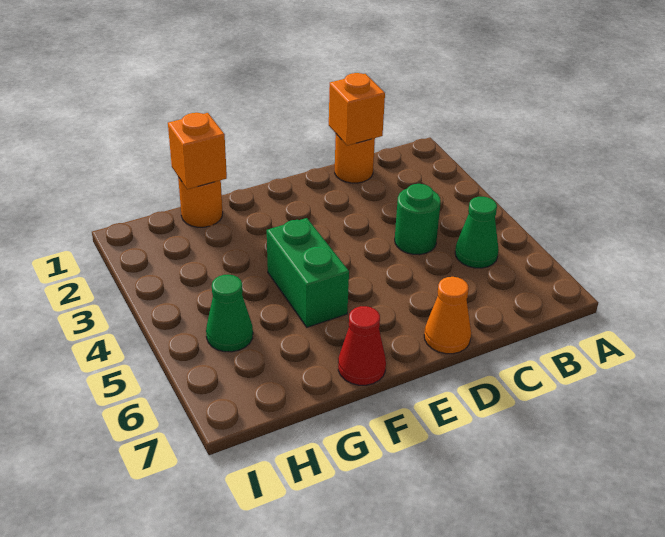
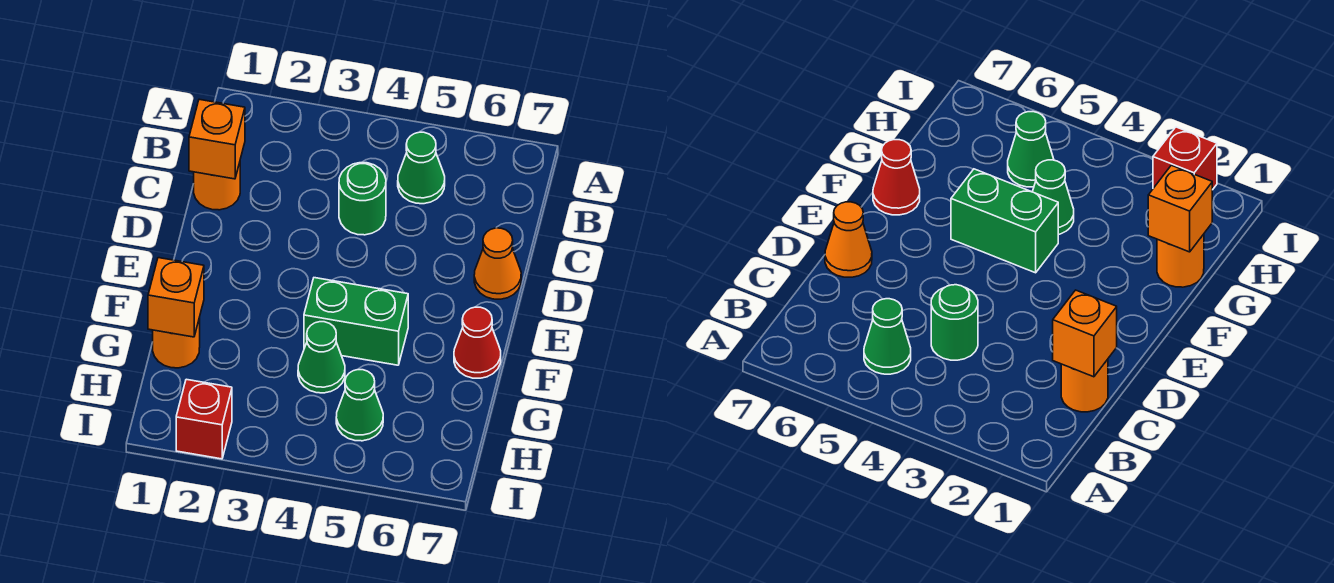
none -> green 1x1 cone [298,322,345,393]
none -> red 1x1 brick [176,379,232,459]

